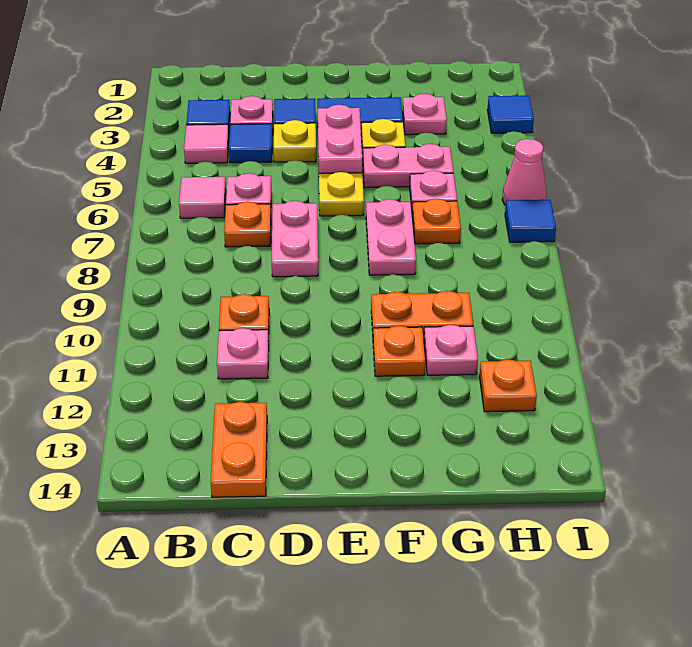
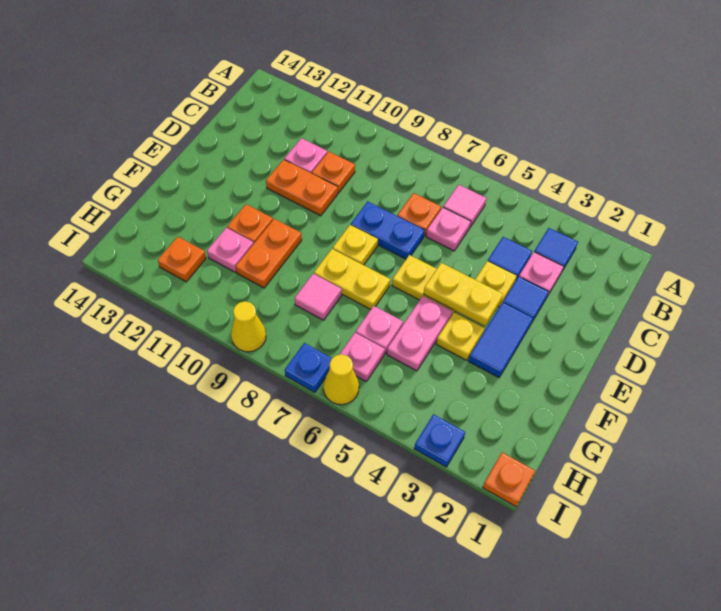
pink 1x1 tile [184,124,229,163] -> pink 1x1 tile moved to [295,274,342,320]
orange 1x2 plate [211,402,267,497] -> orange 1x2 plate moved to [266,160,338,216]
pink 1x2 plate [272,201,318,277] -> blue 1x2 plate [351,202,425,259]
pink 1x2 plate [318,105,362,174] -> yellow 1x2 plate [424,263,503,326]
none -> yellow 1x1 plate [333,225,378,265]
pink 1x2 plate [366,199,416,275] -> yellow 1x2 plate [314,249,390,309]
pink 1x1 plate [403,94,447,135] -> pink 1x1 plate moved to [339,333,385,381]
orange 1x1 plate [412,199,461,244] -> orange 1x1 plate moved to [483,452,535,507]
blue 1x1 tile [487,96,534,133] -> blue 1x1 plate [414,414,465,467]
pink 1x1 cone [502,139,547,205] -> yellow 1x1 cone [323,354,359,405]
blue 1x1 tile [505,200,556,242] -> blue 1x1 plate [285,343,332,392]
none -> yellow 1x1 cone [231,301,266,352]

